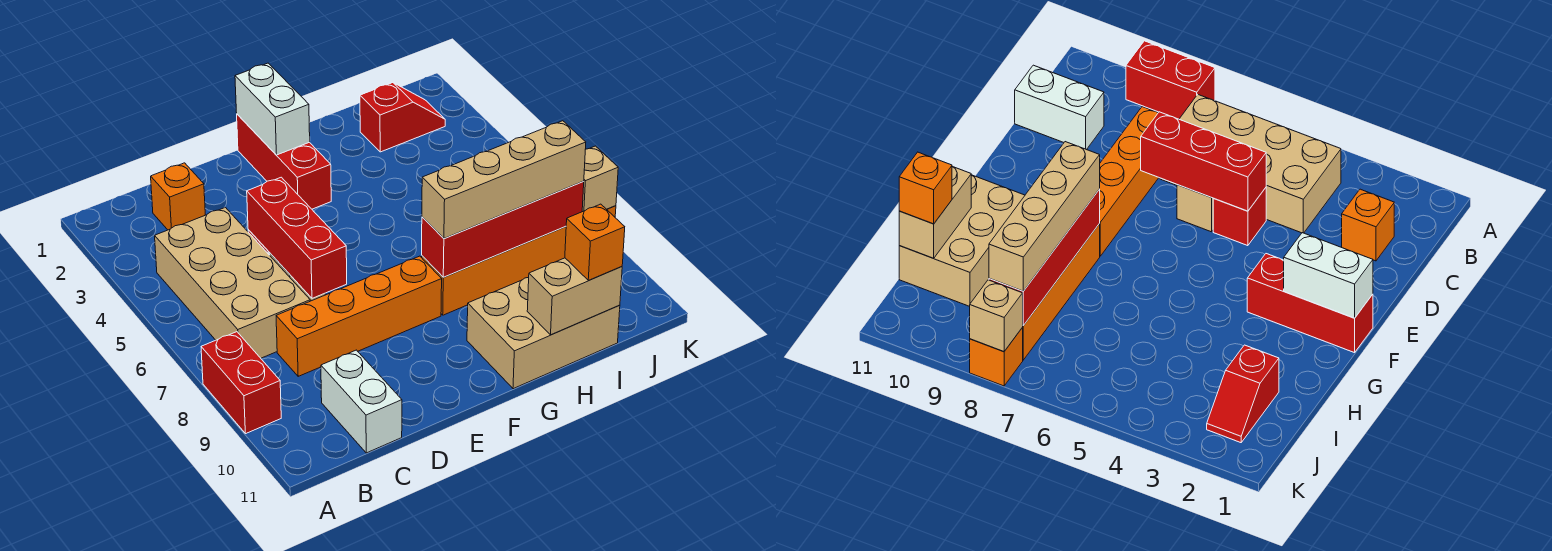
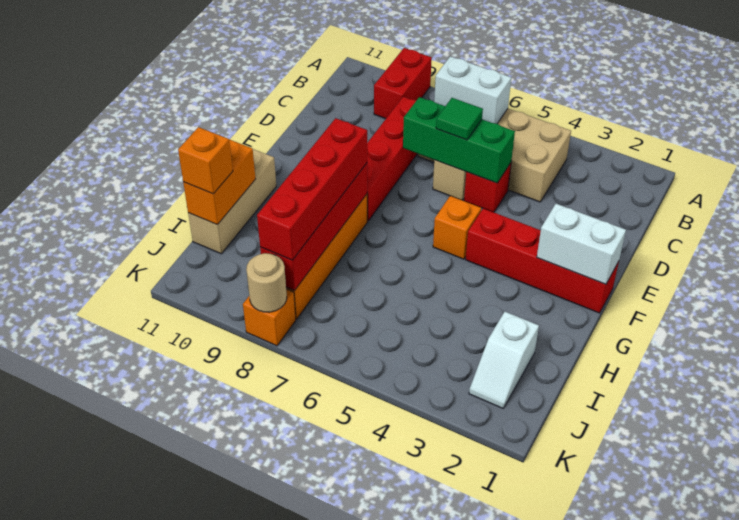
red 1x2 brick [201,332,281,434] -> red 1x2 brick turned to [374,48,432,119]
orange 1x1 brick [151,163,205,230] -> orange 1x1 brick moved to [433,196,481,259]
orange 1x4 brick [276,256,442,376] -> red 1x4 brick [367,97,418,221]
white 1x2 brick [321,350,402,453] -> white 1x2 brick moved to [434,56,511,124]
red 1x3 brick [247,177,347,298] -> green 1x3 brick [403,97,515,183]
none -> green 1x1 tile [436,98,483,140]
red 1x3 brick [237,114,331,209] -> red 1x4 brick [466,209,619,313]
tan 1x4 brick [422,121,586,239] -> red 1x4 brick [257,118,367,260]
tan 2x3 brick [467,277,620,389] -> tan 1x3 brick [188,149,276,254]
tan 1x2 brick [527,258,622,335] -> orange 1x2 brick [183,140,256,225]
red 1x2 slope [360,83,445,152] -> white 1x2 slope [469,312,539,408]
tan 1x1 brick [582,146,618,212] -> tan 1x1 round brick [246,253,287,312]

